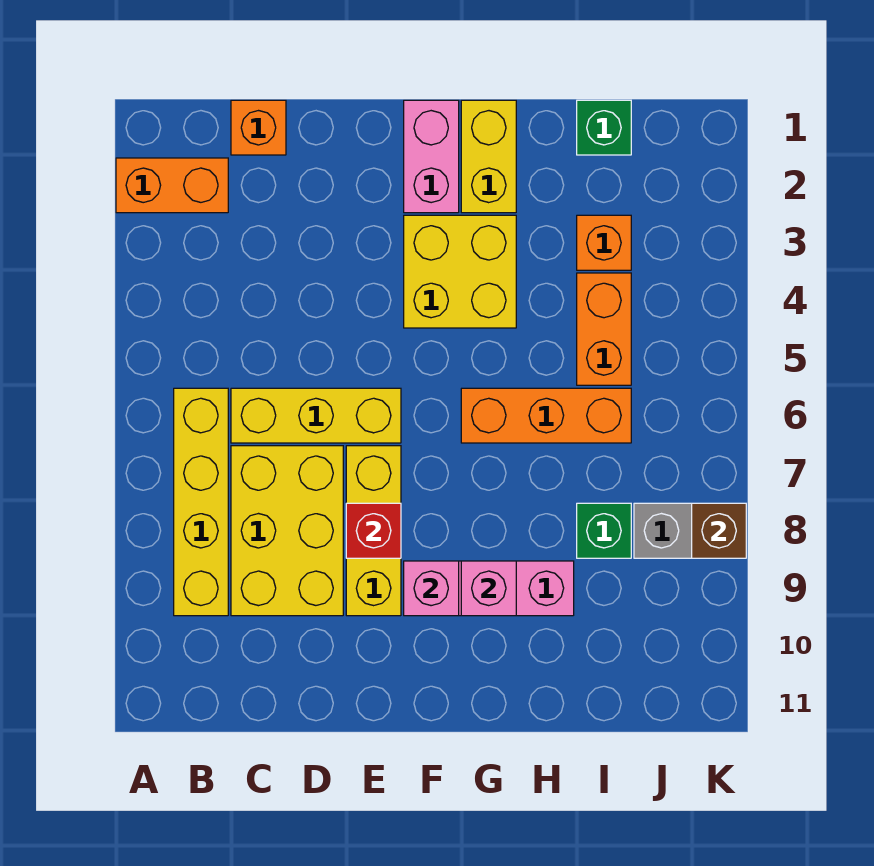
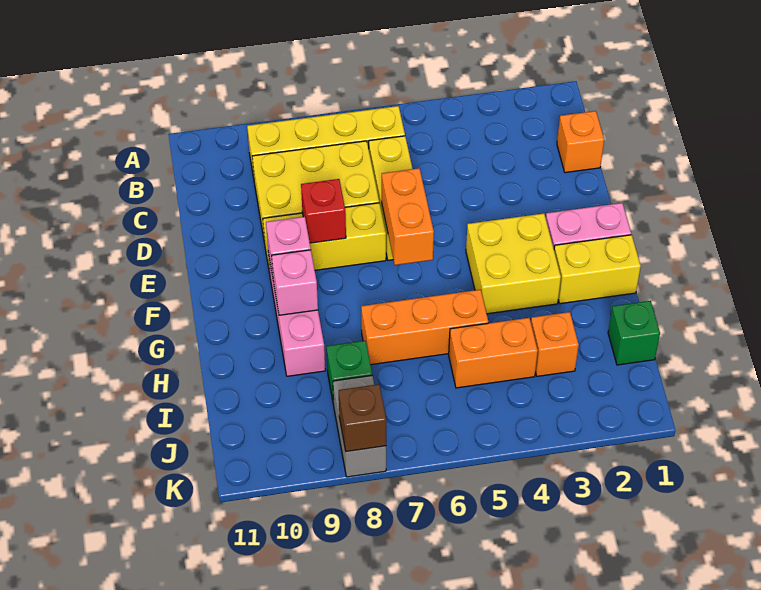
orange 1x2 brick [116,158,228,213] -> orange 1x2 brick moved to [382,168,434,265]
orange 1x3 brick [461,388,631,443] -> orange 1x3 brick turned to [361,290,488,365]

